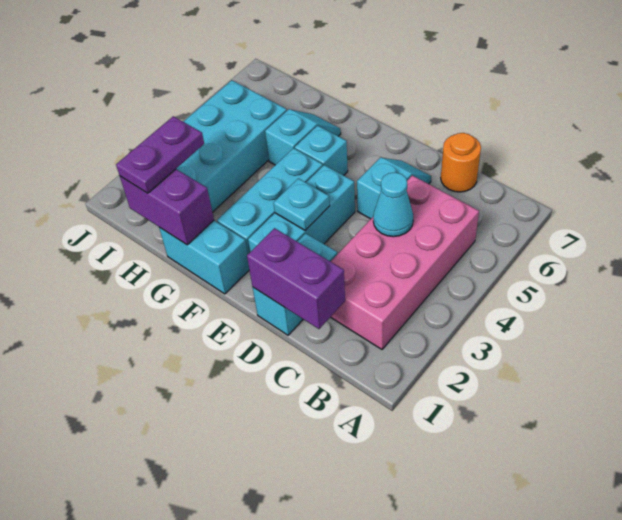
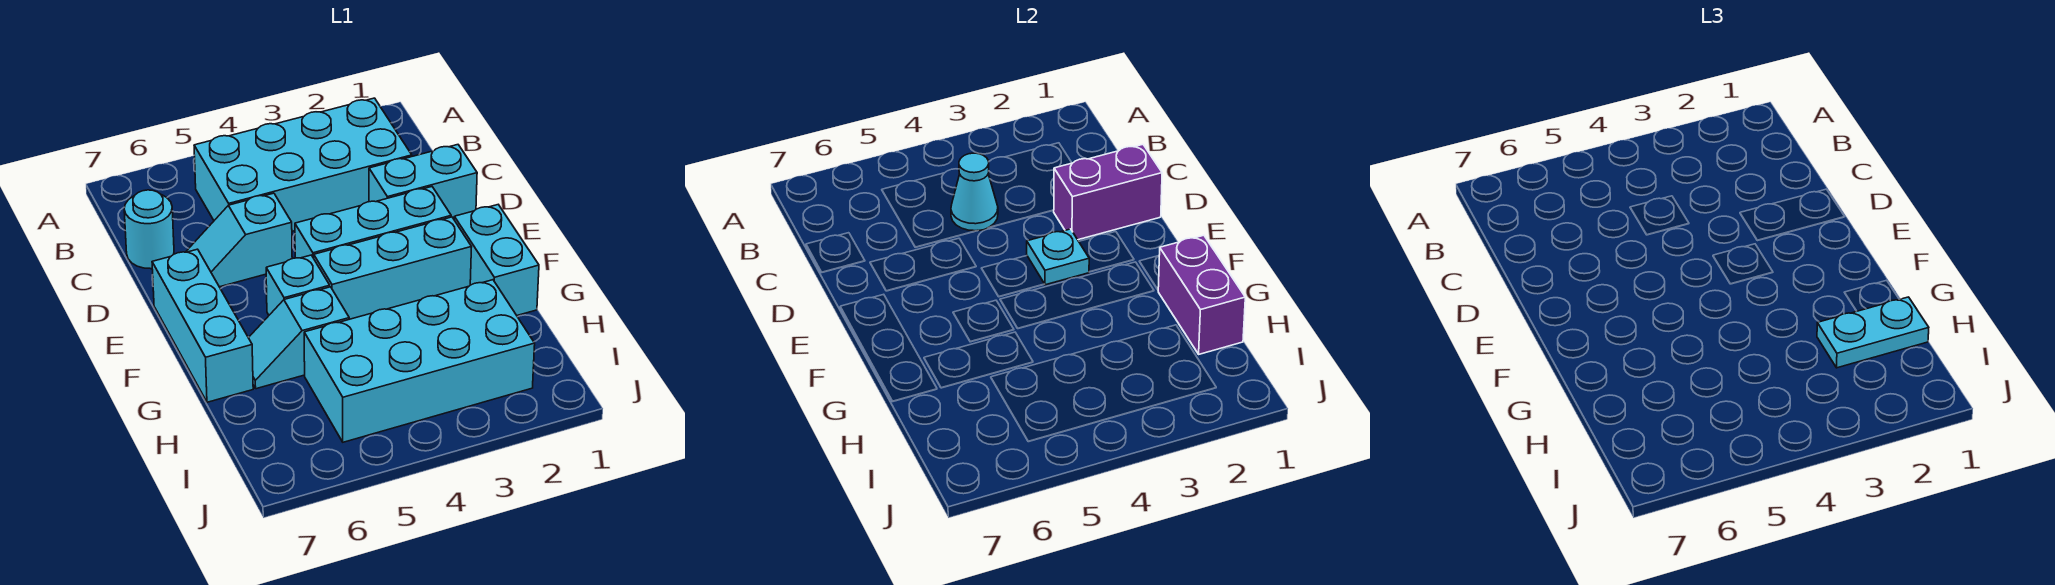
pink 2x4 brick [331,175,479,349] -> cyan 2x4 brick [194,98,412,231]
purple 1x2 brick [247,228,345,329] -> purple 1x2 brick turned to [1054,145,1162,240]
orange 1x1 round brick [441,133,481,192] -> cyan 1x1 round brick [124,190,174,269]
none -> cyan 1x3 brick [152,249,253,402]
purple 1x2 plate [116,116,204,193] -> cyan 1x2 plate [1817,297,1929,368]

